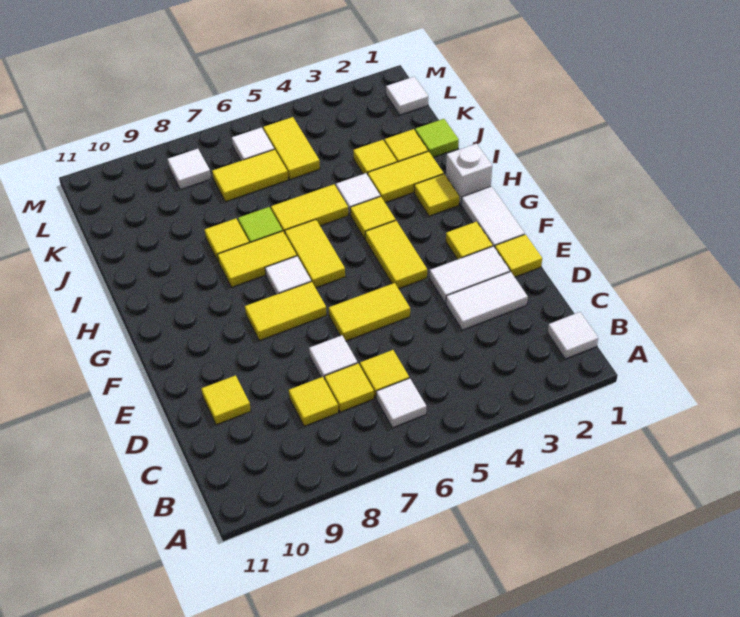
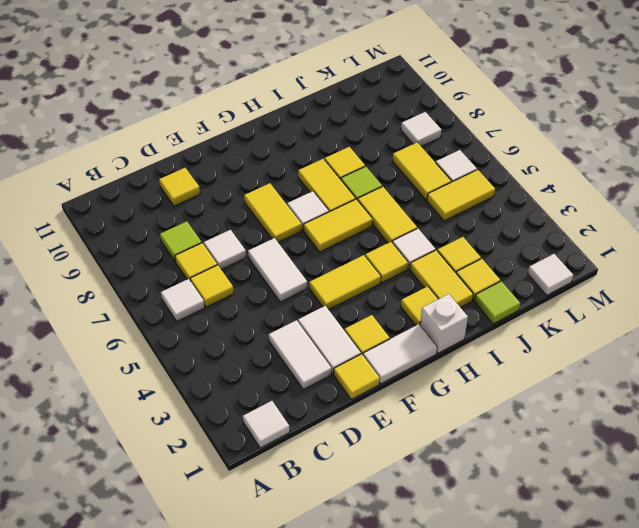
yellow 1x1 tile [289,377,338,426] -> lime 1x1 tile [160,221,202,262]
yellow 1x2 tile [329,283,410,341] -> white 1x2 tile [248,238,307,302]

